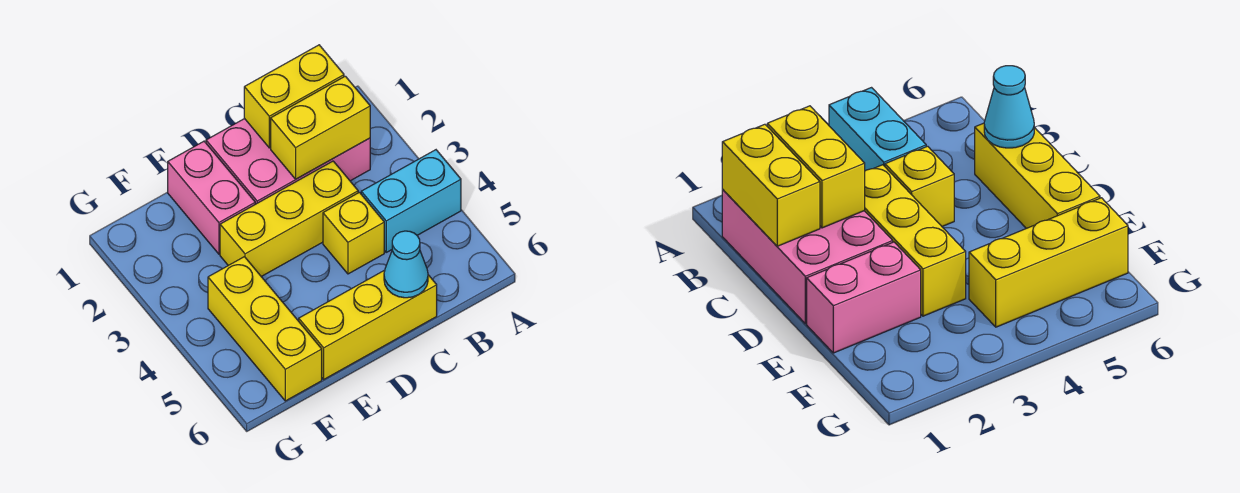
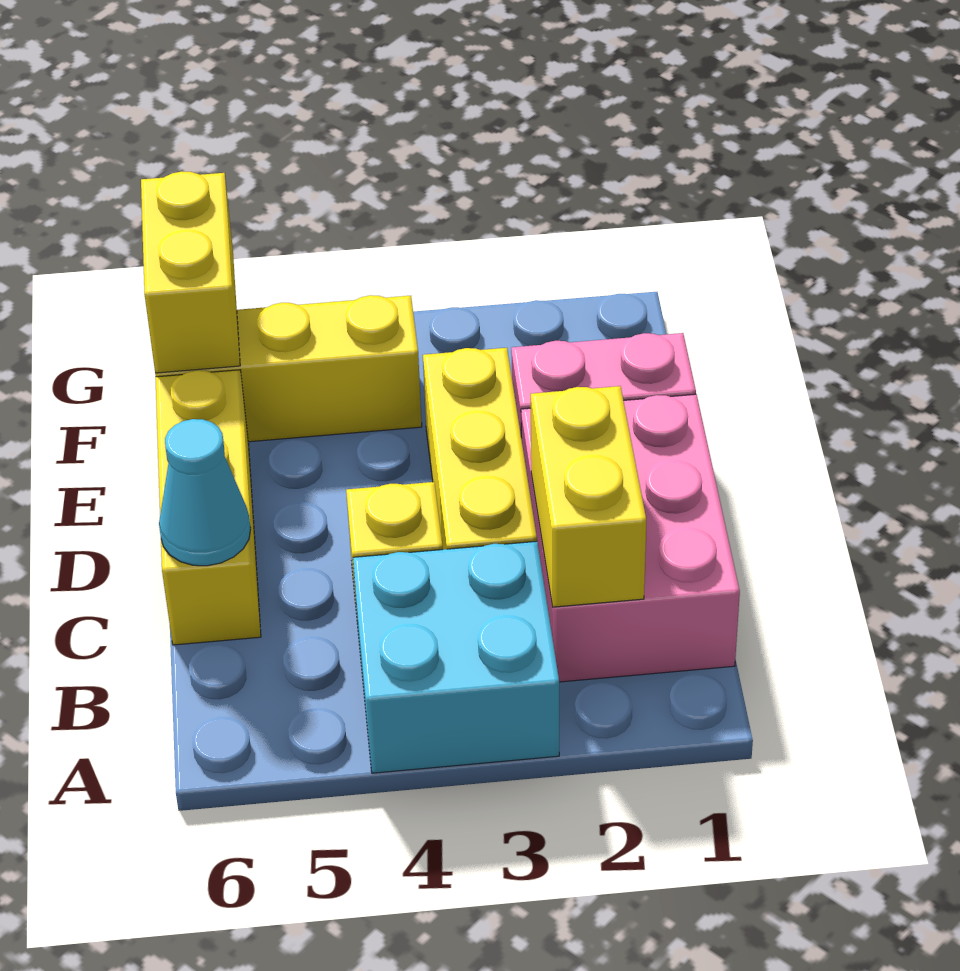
cyan 1x2 brick [361,150,461,252] -> cyan 2x2 brick [353,541,559,773]
yellow 1x2 brick [244,45,344,148] -> yellow 1x2 brick moved to [141,171,240,373]

